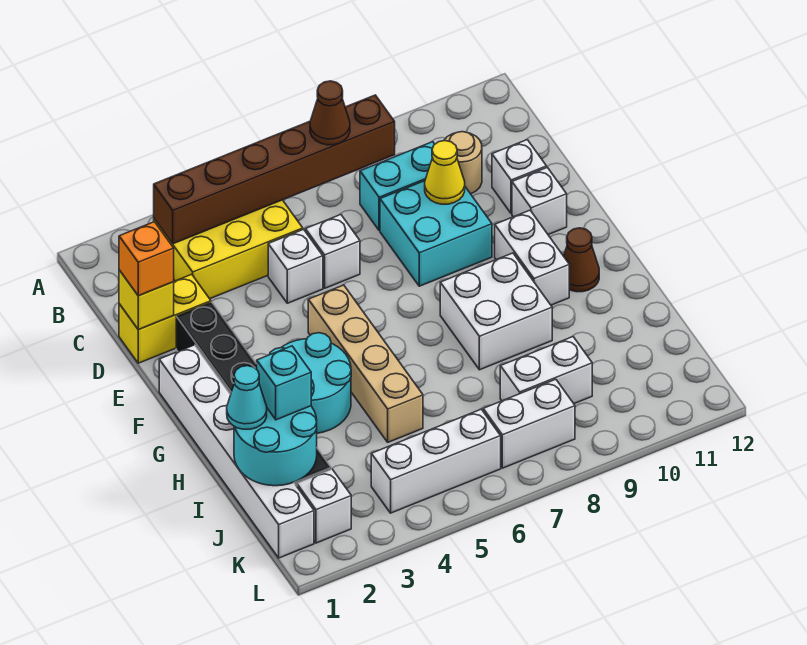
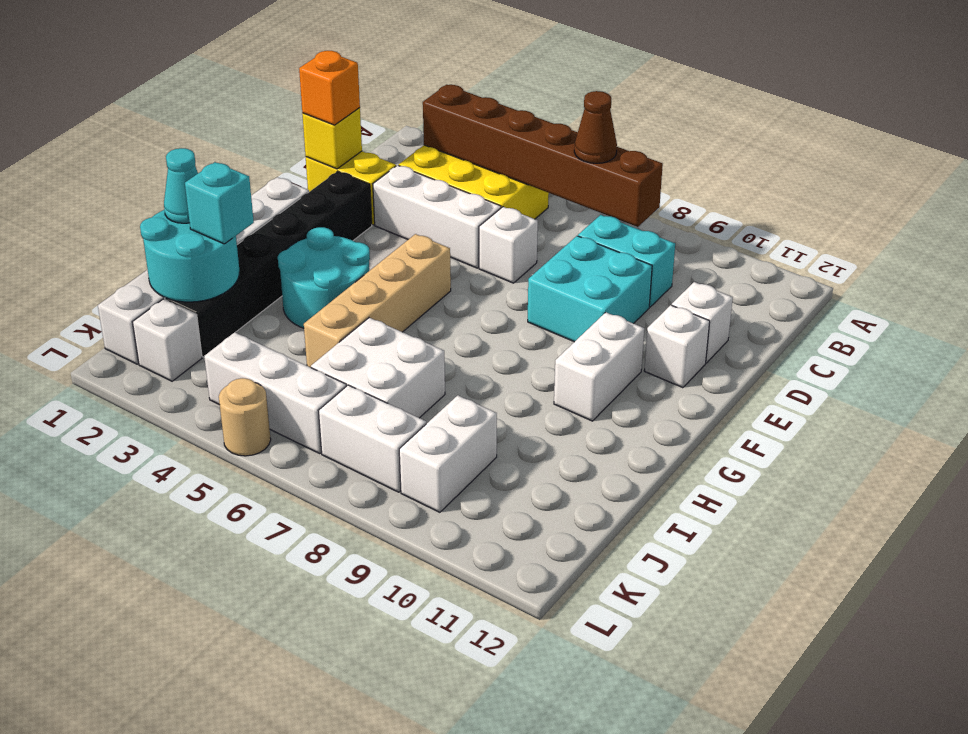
tan 1x1 round brick [444,132,482,194] -> tan 1x1 round brick moved to [219,378,271,456]
white 1x1 brick [268,229,323,303] -> white 1x3 brick [373,165,501,268]
yellow 1x1 cone [425,141,465,204] -> none
white 2x2 brick [440,253,552,370] -> white 2x2 brick moved to [311,318,445,418]
brown 1x1 cone [564,228,599,292] -> none
white 1x2 brick [500,337,592,404] -> white 1x2 brick turned to [399,395,497,512]

